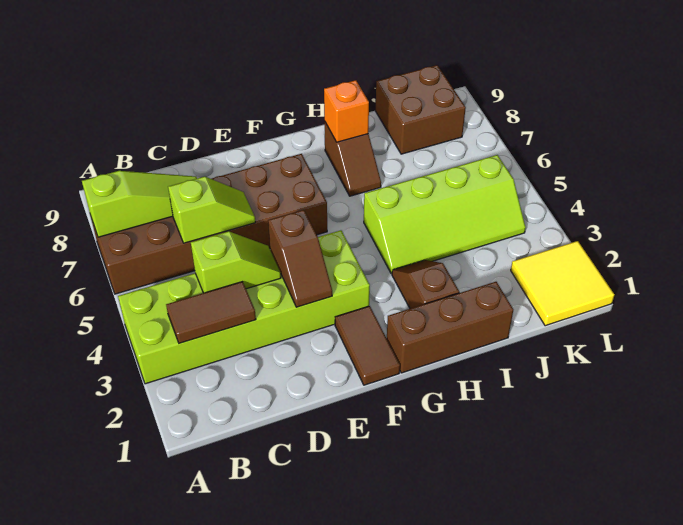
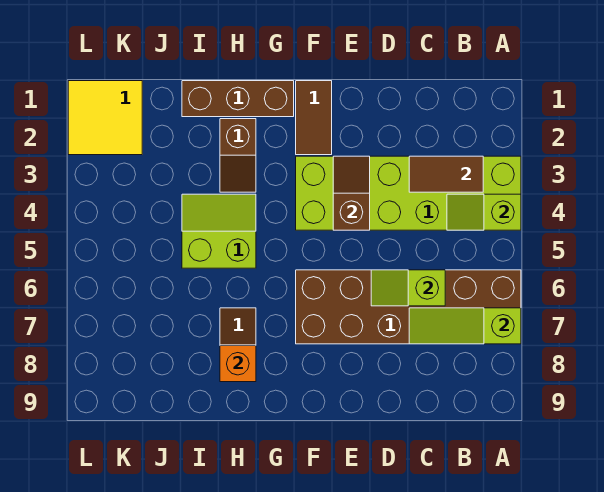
lime 1x2 slope [191,231,281,293] -> lime 1x2 slope moved to [447,194,521,230]
lime 2x4 slope [364,155,526,274] -> lime 2x2 slope [182,194,256,268]
brown 2x2 brick [375,65,466,154] -> none

